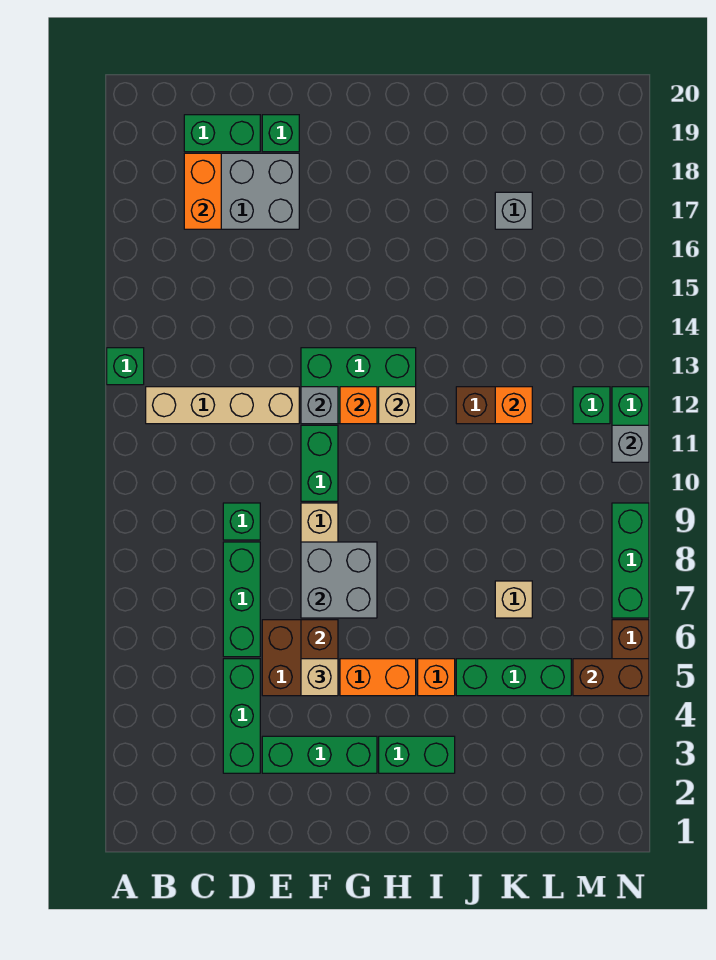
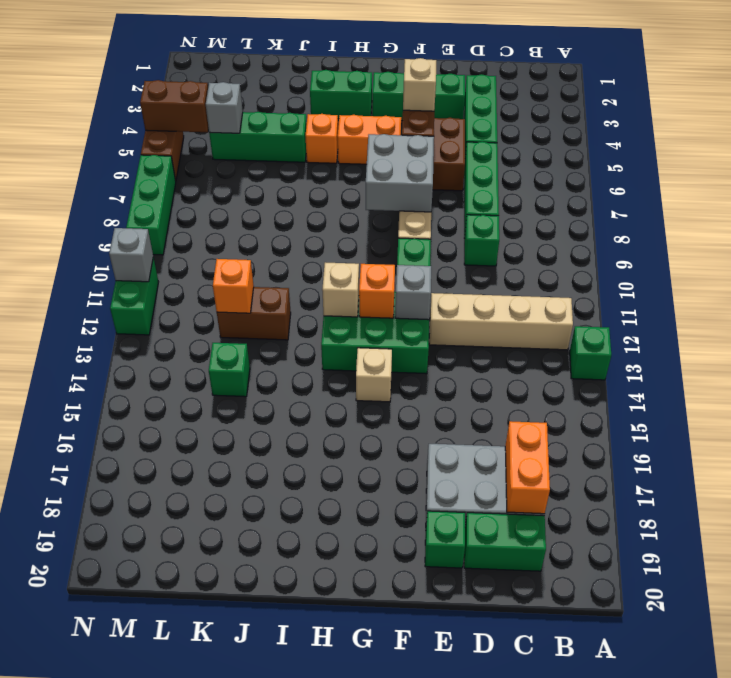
tan 1x1 brick [495,581,532,618] -> tan 1x1 brick moved to [356,348,392,402]
grey 1x1 brick [495,192,532,229] -> grey 1x1 brick moved to [206,82,243,133]
green 1x1 brick [573,387,610,424] -> green 1x1 brick moved to [209,343,250,397]

